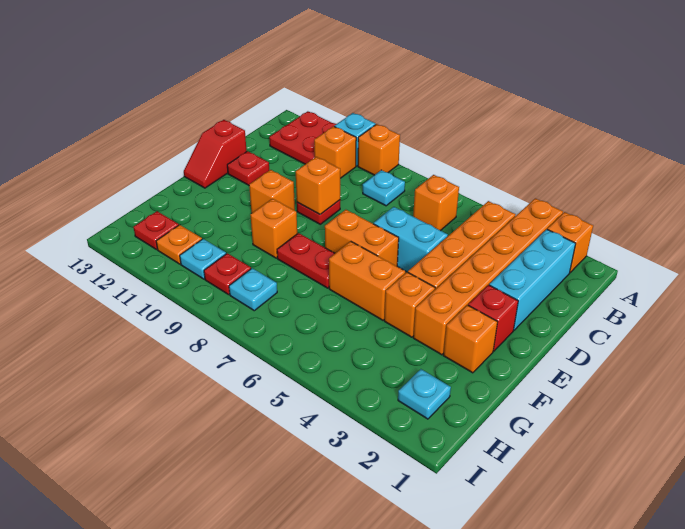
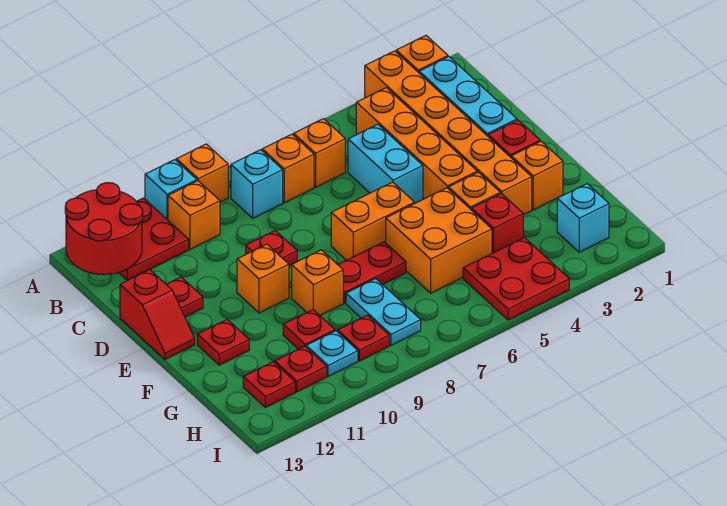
none -> red 2x2 round brick [65,183,143,275]
cyan 1x1 plate [363,170,405,206] -> cyan 1x1 brick [231,150,283,218]
cyan 1x2 brick [374,207,448,272] -> cyan 1x2 brick turned to [348,124,423,204]
orange 1x1 brick [296,157,340,214] -> orange 1x1 brick moved to [262,134,314,203]
orange 1x2 brick [329,241,406,320] -> orange 2x2 brick [386,188,492,293]
none -> red 1x1 plate [197,320,249,365]
none -> red 1x1 brick [472,193,523,253]
none -> red 1x1 plate [283,310,335,349]
cyan 1x1 plate [398,369,451,419] -> cyan 1x1 brick [557,184,609,252]
none -> red 2x2 plate [463,238,569,320]
cyan 1x1 plate [229,268,277,311] -> cyan 1x2 plate [346,279,421,345]
orange 1x1 plate [156,225,202,264] -> red 1x1 plate [275,346,327,392]

